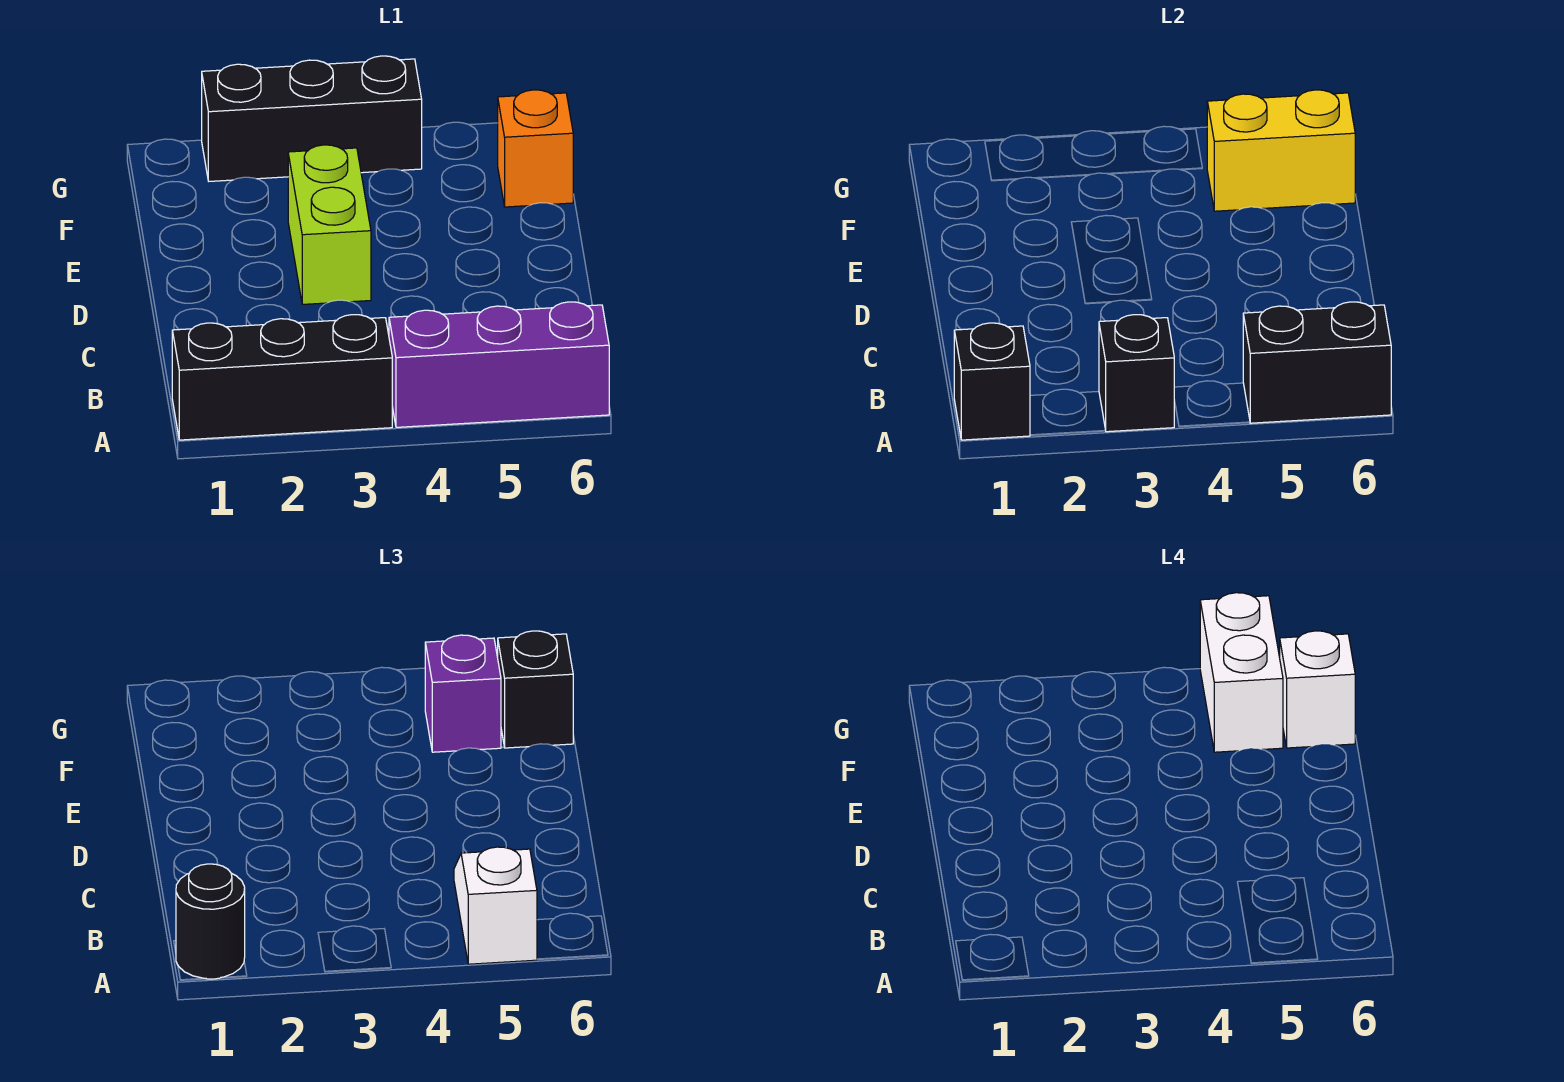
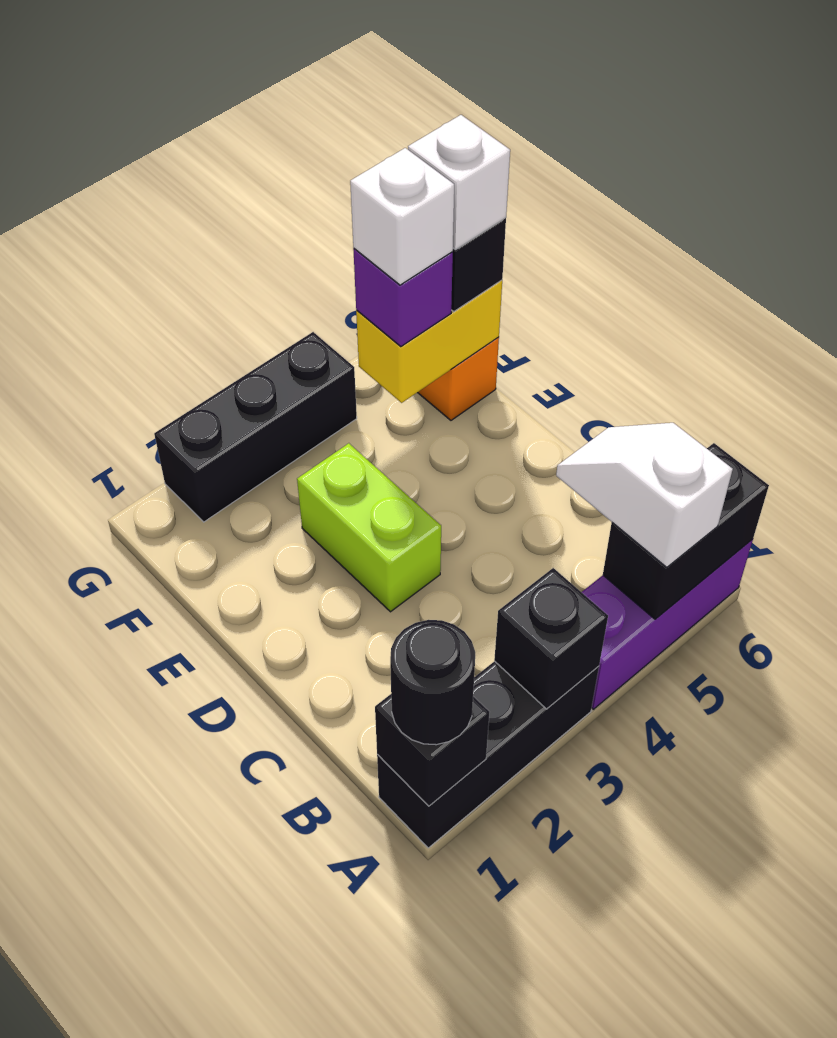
white 1x2 brick [1200,593,1283,752] -> white 1x1 brick [350,148,454,285]

